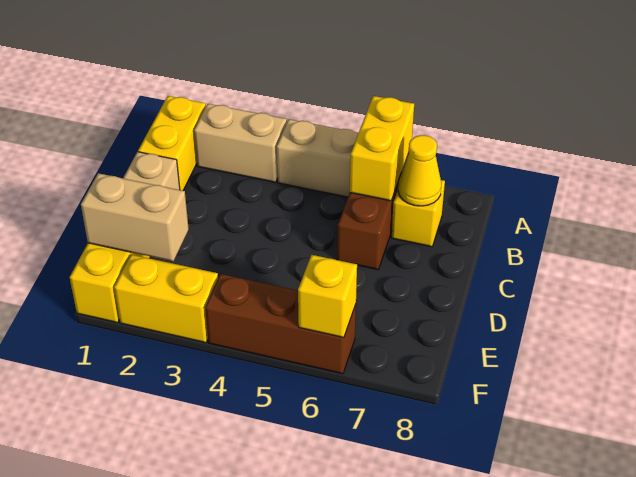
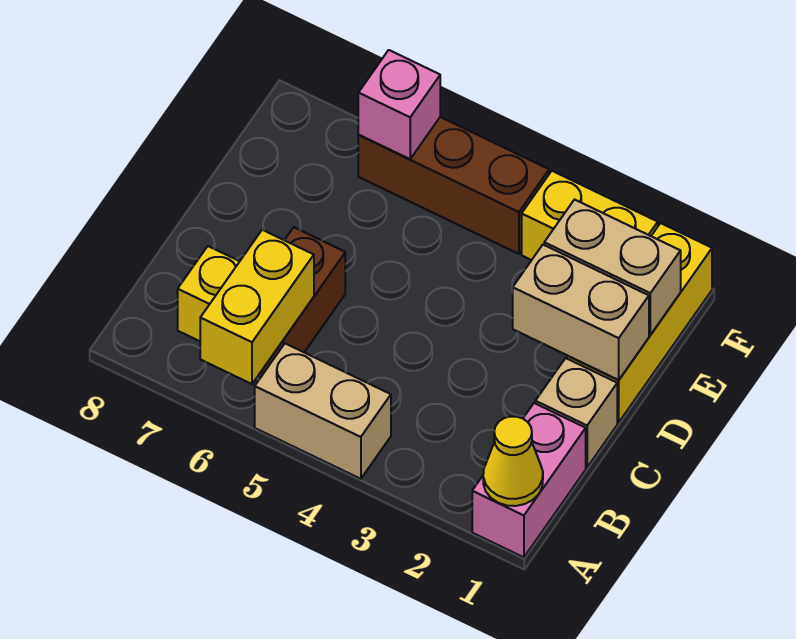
yellow 1x2 brick [138,96,206,191] -> pink 1x2 brick [472,403,586,557]
tan 1x2 brick [194,104,287,182] -> tan 1x2 brick moved to [513,245,649,380]
yellow 1x1 cone [398,135,441,206] -> yellow 1x1 cone moved to [483,417,543,506]
yellow 1x1 brick [298,255,357,338] -> pink 1x1 brick [358,50,440,159]

